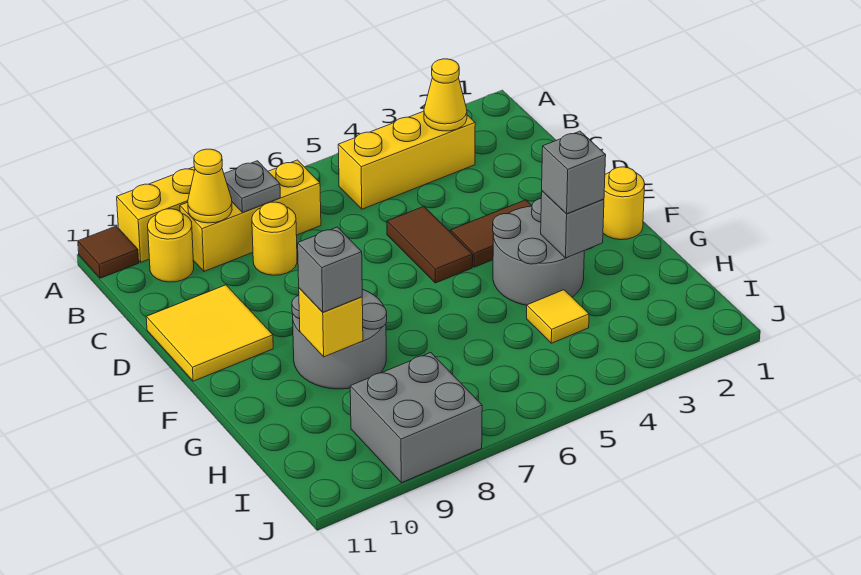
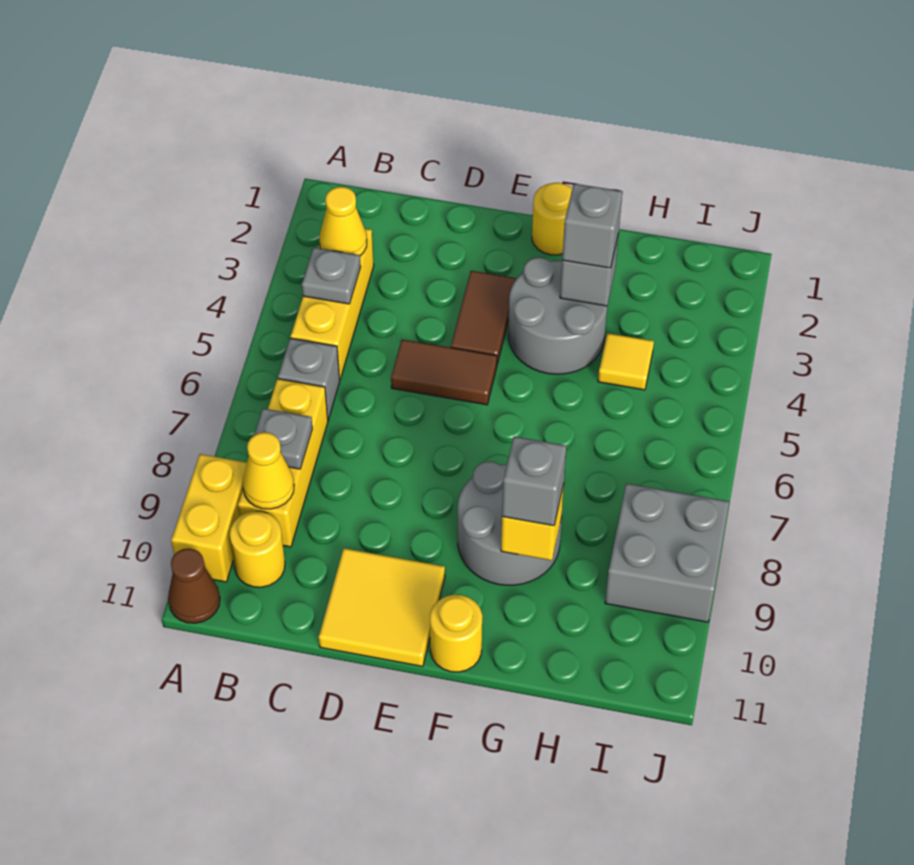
brown 1x1 tile [78,226,139,278] -> brown 1x1 cone [168,548,220,623]
none -> grey 1x1 plate [302,247,360,304]
none -> grey 1x1 brick [278,338,340,420]
yellow 1x1 round brick [252,202,297,275] -> yellow 1x1 round brick moved to [430,595,482,672]

